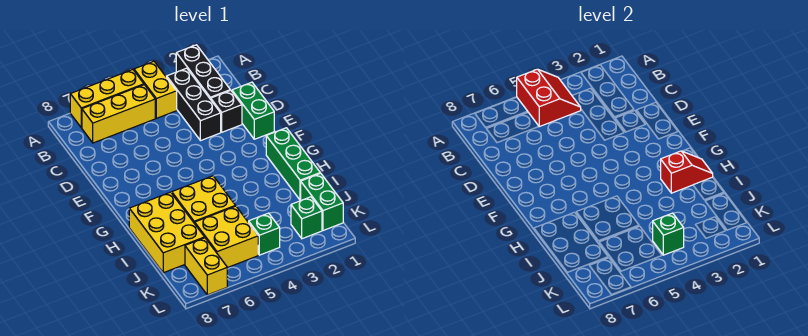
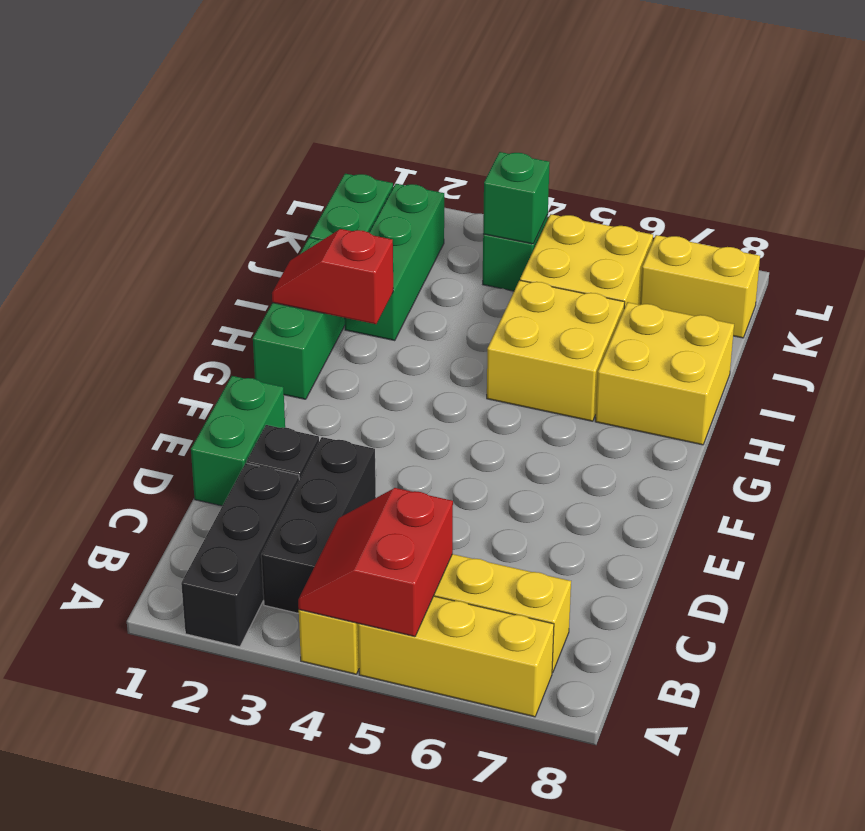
yellow 2x3 brick [129,192,205,273] -> yellow 2x2 brick [595,302,734,445]
green 1x1 brick [291,197,322,239] -> green 1x3 brick [345,184,444,340]
yellow 1x2 brick [185,238,227,295] -> yellow 1x2 brick turned to [640,235,760,338]

